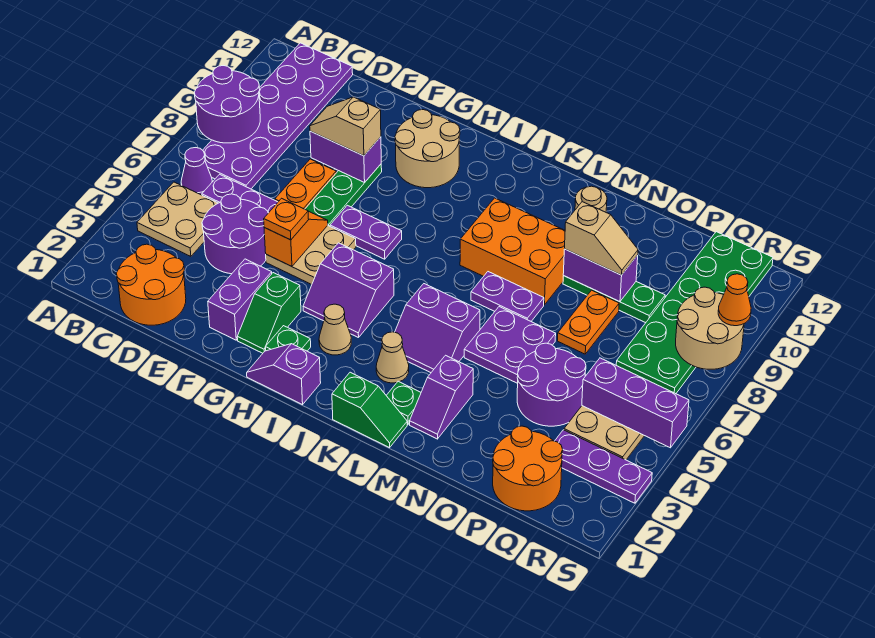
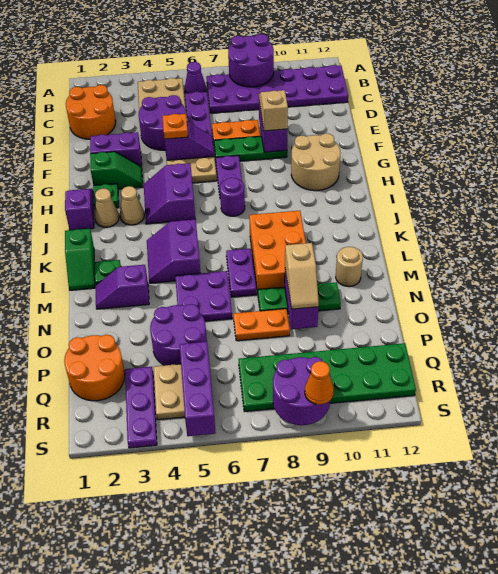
orange 1x2 slope [264,211,328,266] -> purple 1x2 slope [164,121,214,160]
green 1x2 slope [237,273,301,353] -> green 1x2 slope turned to [90,152,143,189]
none -> purple 1x1 round brick [220,178,245,216]
tan 1x1 cone [376,332,409,383] -> tan 1x1 cone moved to [94,188,119,227]
green 1x3 plate [563,276,665,323] -> green 1x3 plate turned to [258,282,341,314]
tan 2x2 round brick [676,287,744,369] -> purple 2x2 round brick [273,357,331,425]

